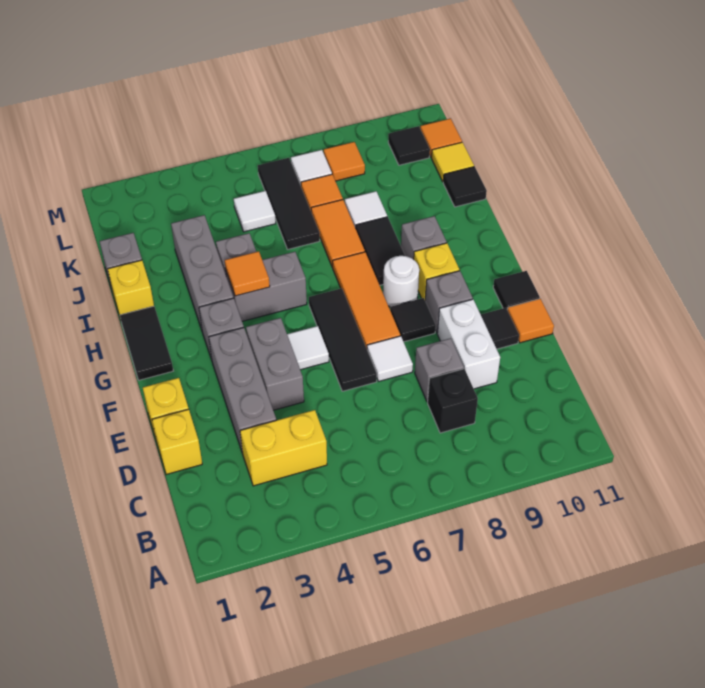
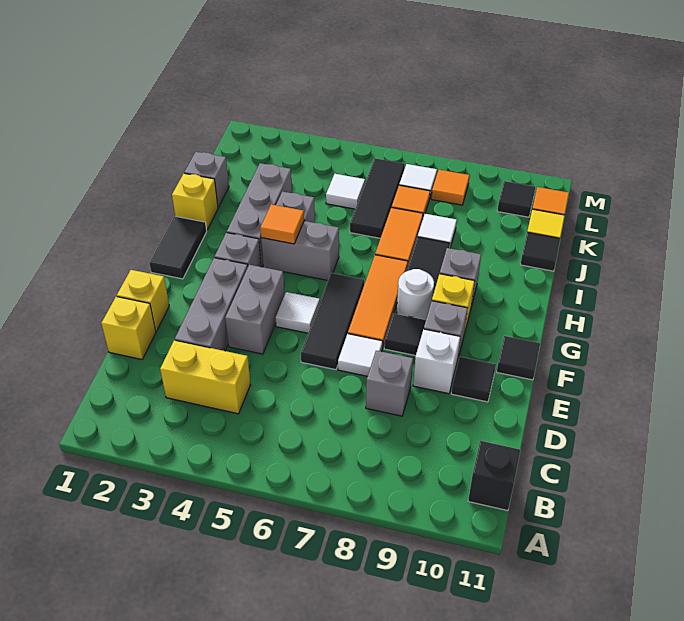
black 1x1 brick [428,369,478,433] -> black 1x1 brick moved to [468,441,521,511]
white 1x2 brick [437,299,500,389] -> white 1x1 brick [413,329,460,394]
orange 1x1 tile [507,299,554,343] -> none

